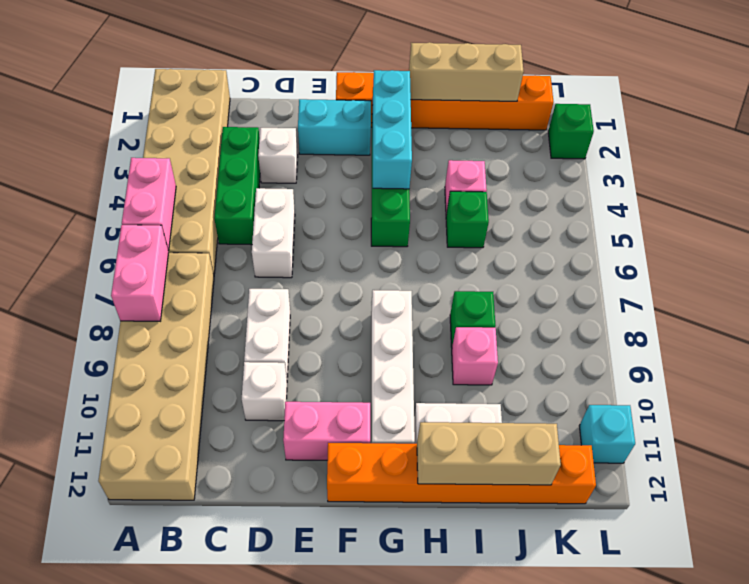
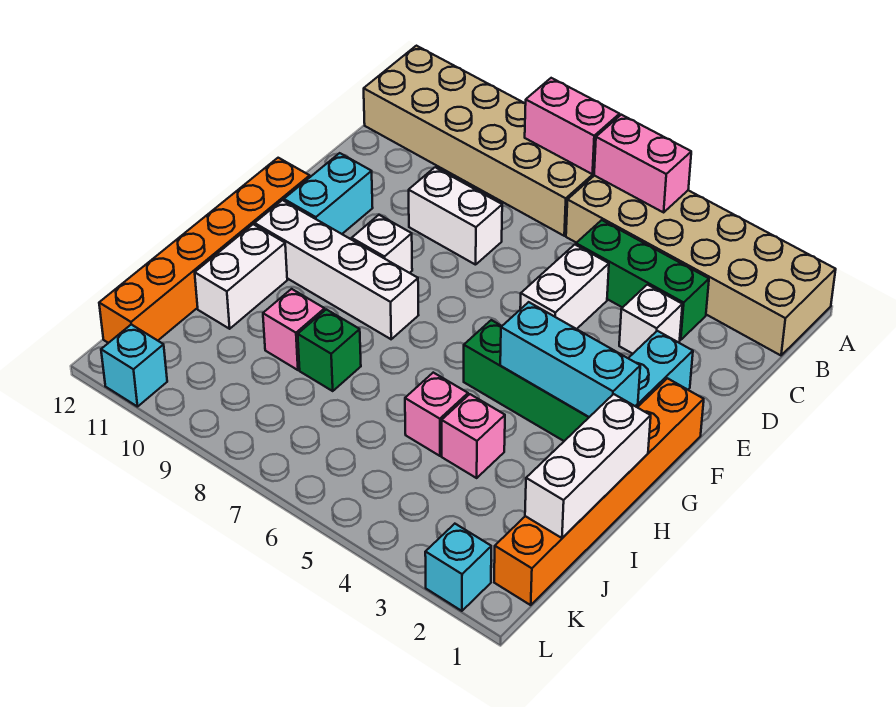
white 1x2 brick [252,188,295,278] -> white 1x2 brick turned to [520,245,609,329]
white 1x1 brick [242,362,287,421] -> white 1x1 brick moved to [352,215,412,273]
pink 1x2 brick [283,402,370,460] -> cyan 1x2 brick [284,153,373,234]
tan 1x3 brick [409,42,524,101] -> white 1x3 brick [525,394,651,538]
tan 1x3 brick [417,422,561,485] -> none
green 1x1 brick [446,191,489,248] -> pink 1x1 brick [405,373,468,456]
green 1x1 brick [548,104,594,159] -> cyan 1x1 brick [425,524,491,611]

